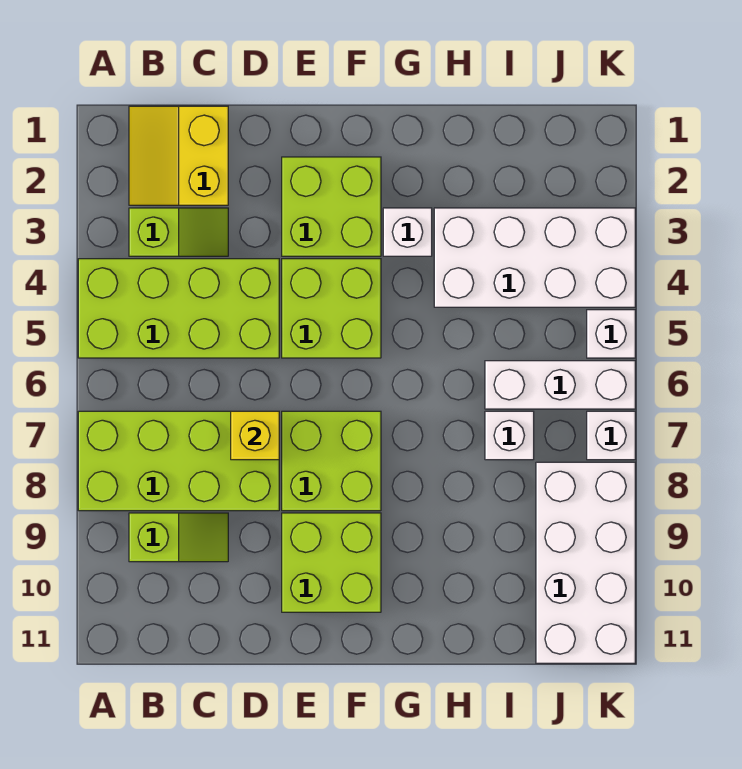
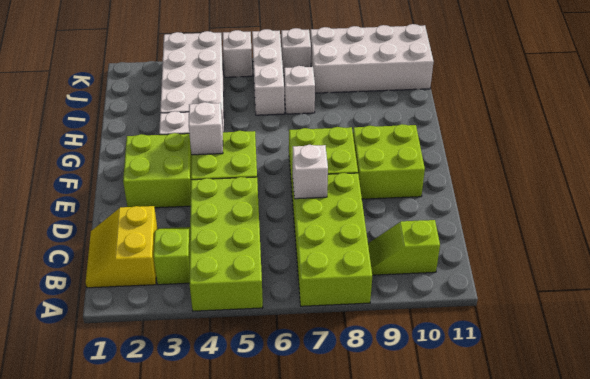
yellow 2x2 slope [129,106,228,205] -> yellow 2x2 slope turned to [86,206,157,288]
lime 1x2 slope [129,513,228,562] -> lime 1x2 slope turned to [368,220,440,275]
yellow 1x1 brick [231,411,279,460] -> white 1x1 brick [292,145,328,199]
none -> white 1x1 brick [189,102,223,155]

